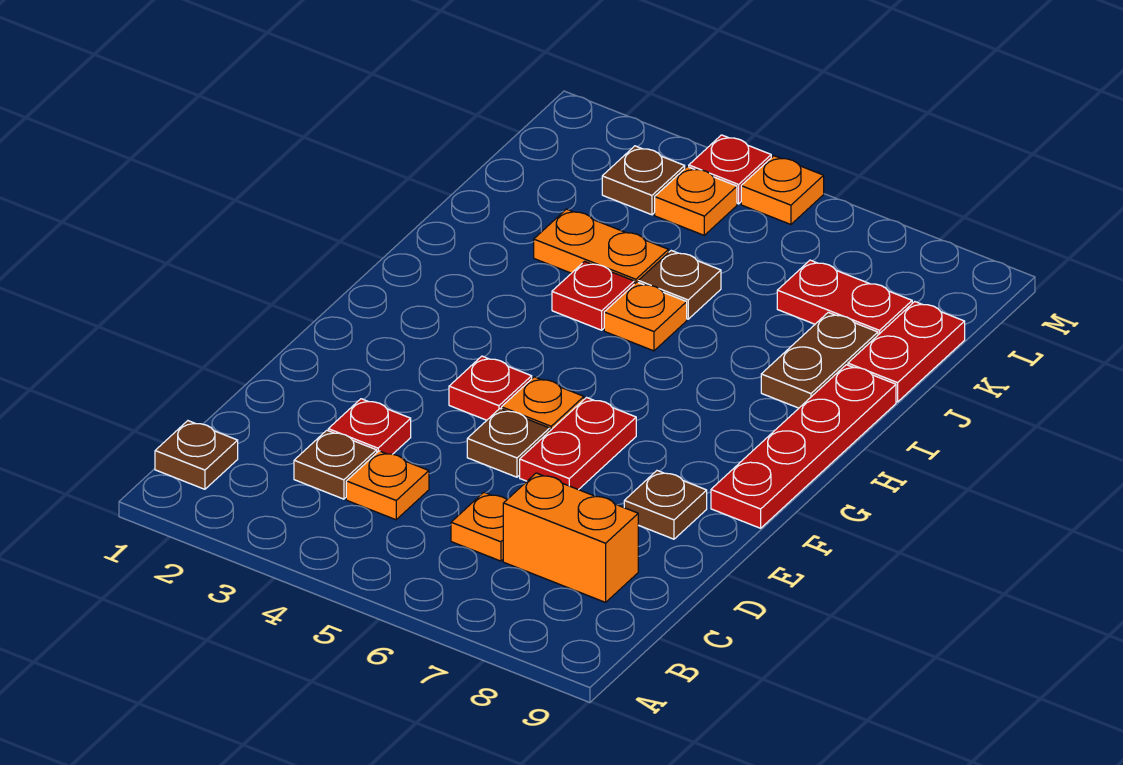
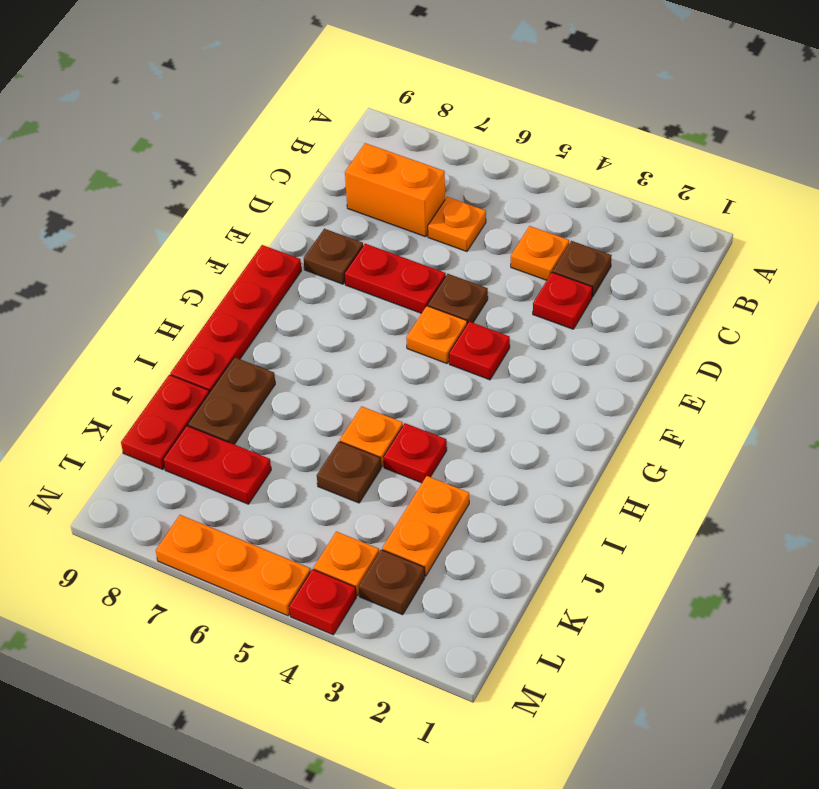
brown 1x1 plate [155,421,238,489] -> none
red 1x2 plate [520,398,636,490] -> red 1x2 plate turned to [345,244,446,313]
orange 1x2 plate [534,209,669,284] -> orange 1x2 plate turned to [382,476,469,576]
orange 1x1 plate [741,156,824,224] -> orange 1x3 plate [156,515,310,616]

